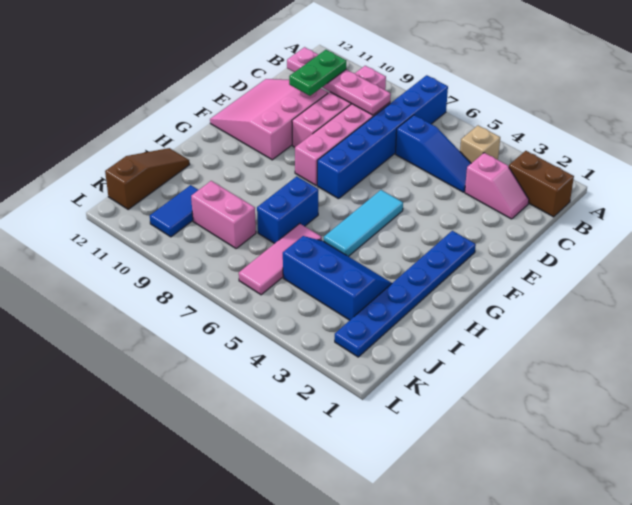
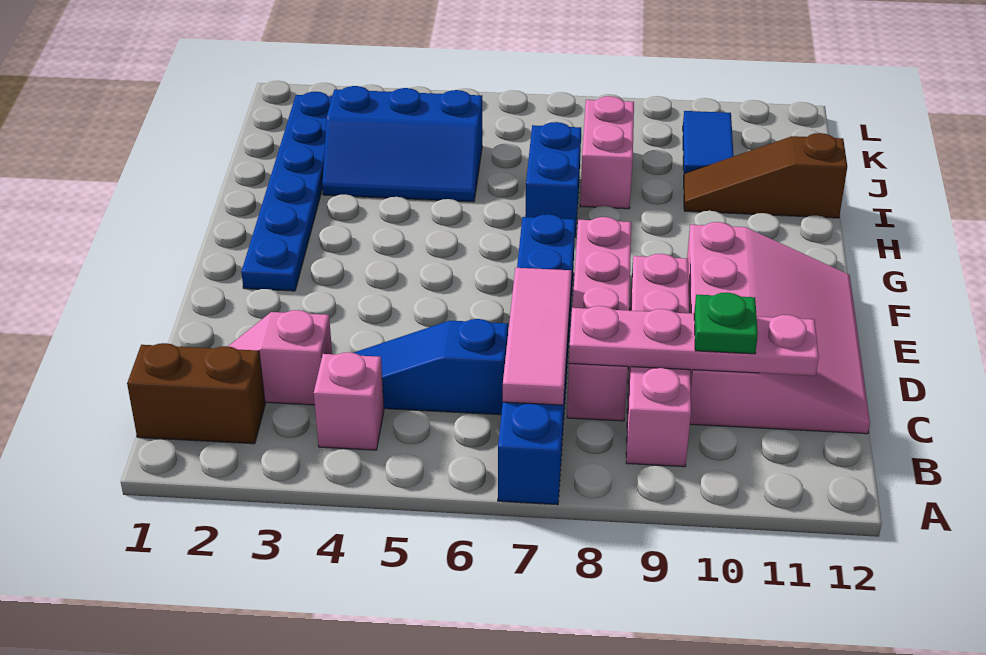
tan 1x1 brick [460,125,500,163] -> pink 1x1 brick [314,352,384,450]
green 1x2 plate [289,50,346,96] -> green 1x1 plate [694,293,758,354]
pink 3x3 slope [210,79,328,160] -> pink 3x4 slope [687,222,870,434]
cyan 1x3 tile [324,190,403,256] -> none
pink 1x3 tile [239,224,322,295] -> pink 1x3 tile moved to [503,268,571,405]
brown 1x3 slope [105,148,190,209] -> brown 1x3 slope turned to [684,133,847,218]
pink 1x2 brick [191,181,256,248] -> pink 1x2 brick turned to [580,96,634,209]

